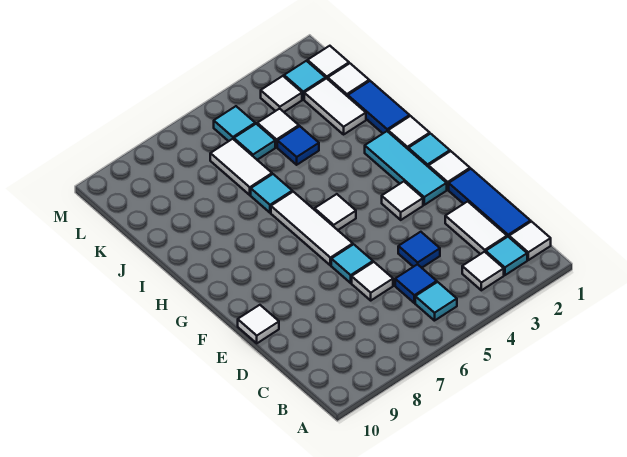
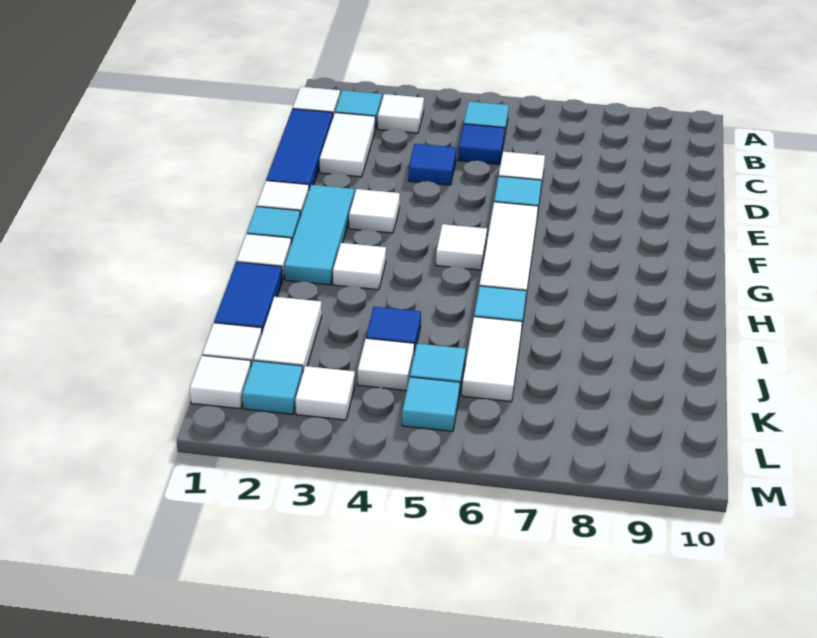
white 1x1 tile [238,305,279,343] -> white 1x1 tile moved to [333,243,386,290]

